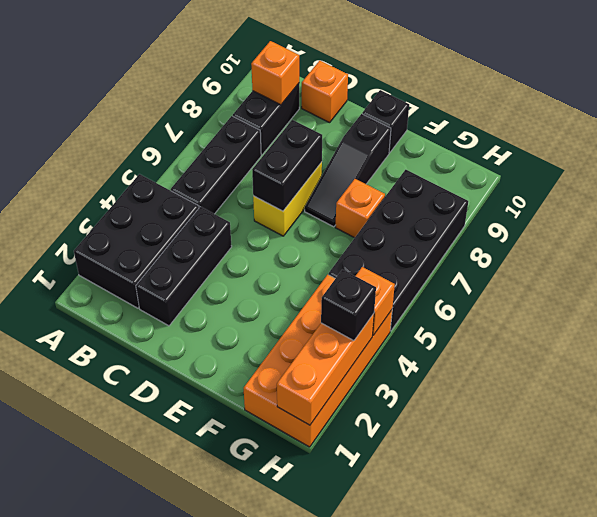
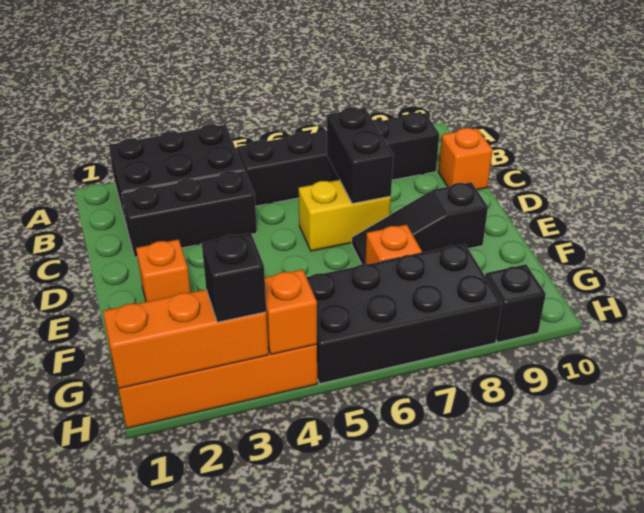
orange 1x1 brick [251,41,299,105] -> orange 1x1 brick moved to [136,239,190,302]
black 1x2 brick [252,120,322,211] -> black 1x2 brick turned to [327,107,393,204]
black 1x1 brick [362,90,409,153] -> black 1x1 brick moved to [485,264,546,342]

